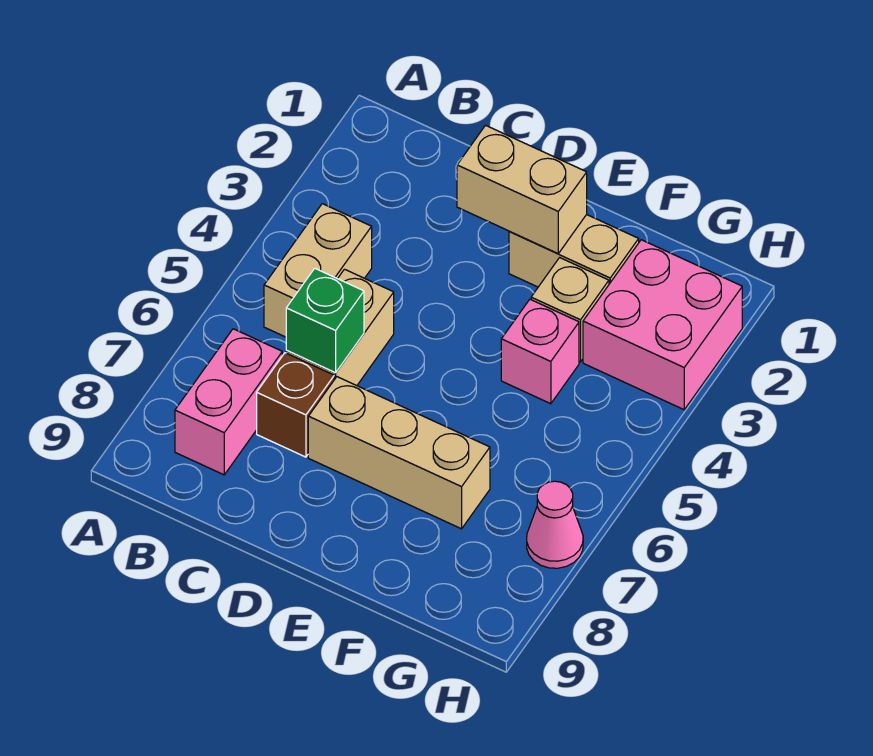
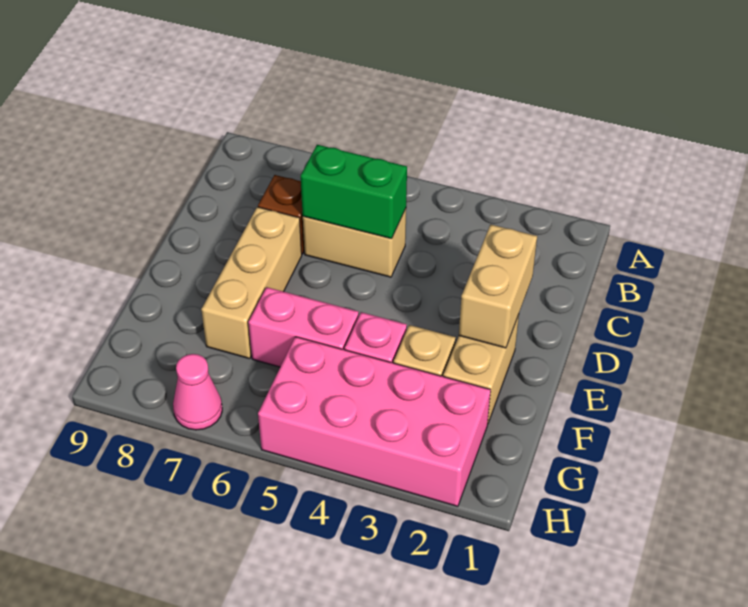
tan 1x2 brick [264,204,372,337] -> none
pink 1x2 brick [175,329,282,475] -> pink 1x2 brick moved to [248,287,359,367]
green 1x1 brick [286,268,364,373] -> green 1x2 brick [301,145,407,239]
pink 2x2 brick [583,240,742,410] -> pink 2x4 brick [258,337,491,506]

